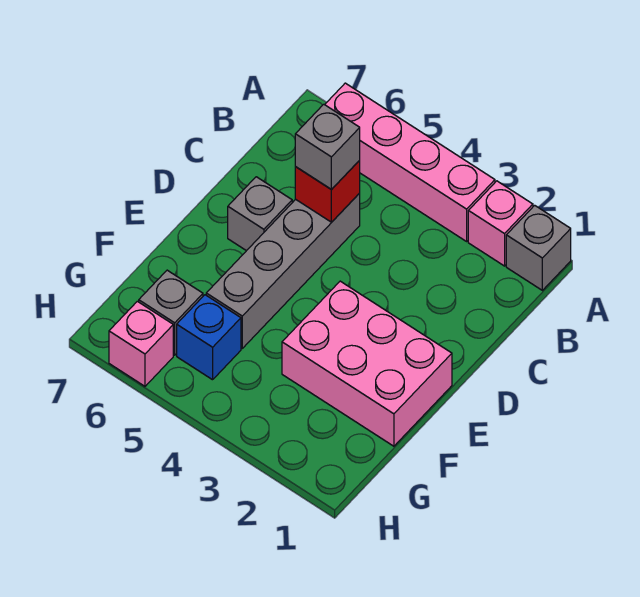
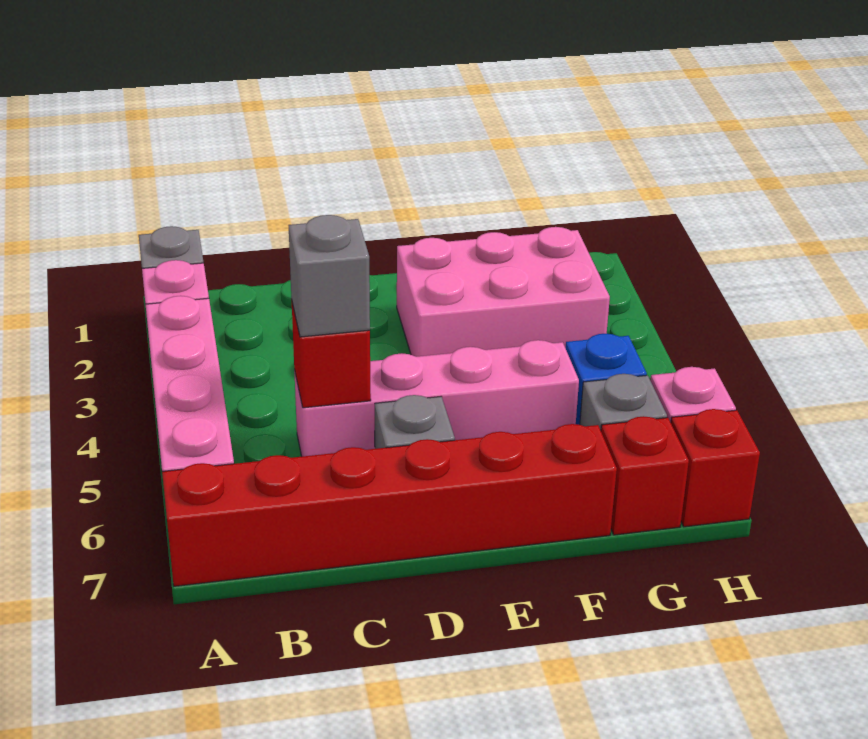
none -> red 1x6 brick [162,424,617,586]
grey 1x4 brick [206,193,360,348] -> pink 1x4 brick [294,340,579,457]
pink 2x3 brick [282,281,452,446] -> pink 2x3 brick turned to [397,227,610,357]
none -> red 1x1 brick [601,416,689,535]
none -> red 1x1 brick [671,409,760,527]

